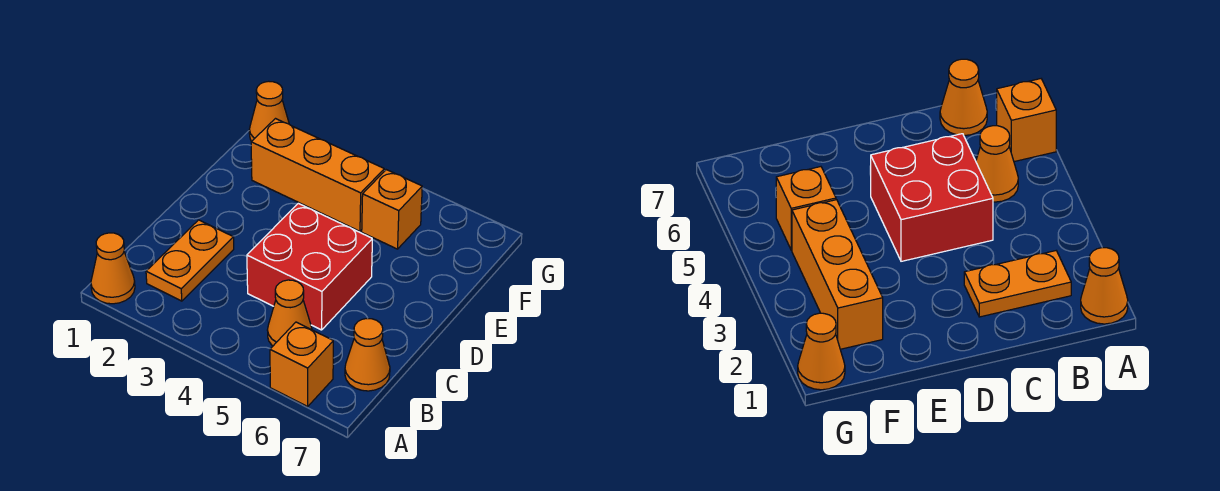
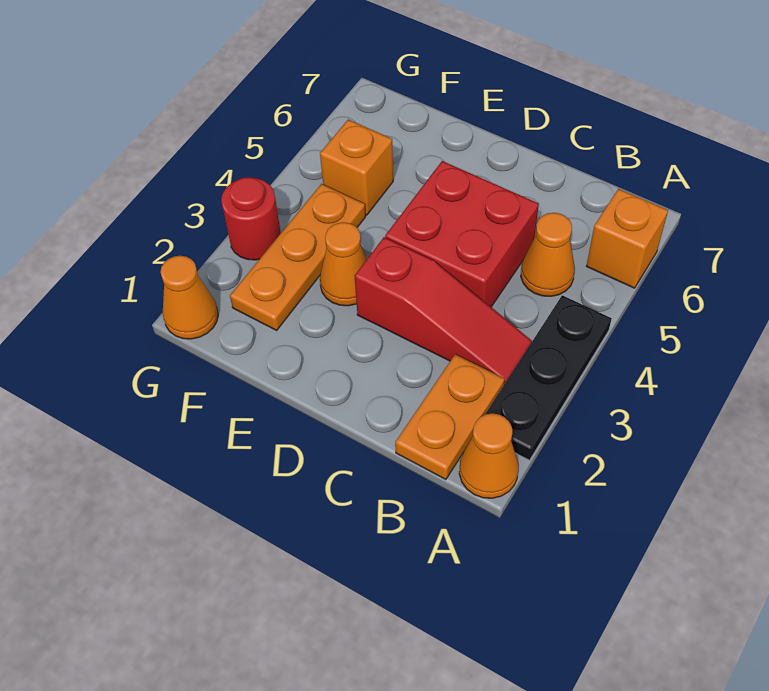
none -> black 1x3 plate [486,295,612,460]
orange 1x2 plate [146,220,234,301] -> orange 1x2 plate turned to [395,354,505,479]
none -> red 1x3 slope [355,237,532,384]
orange 1x1 cone [345,319,390,391] -> orange 1x1 cone moved to [320,222,367,306]
orange 1x3 brick [251,119,384,231] -> orange 1x3 plate [230,184,366,330]
none -> red 1x1 round brick [221,177,281,260]

